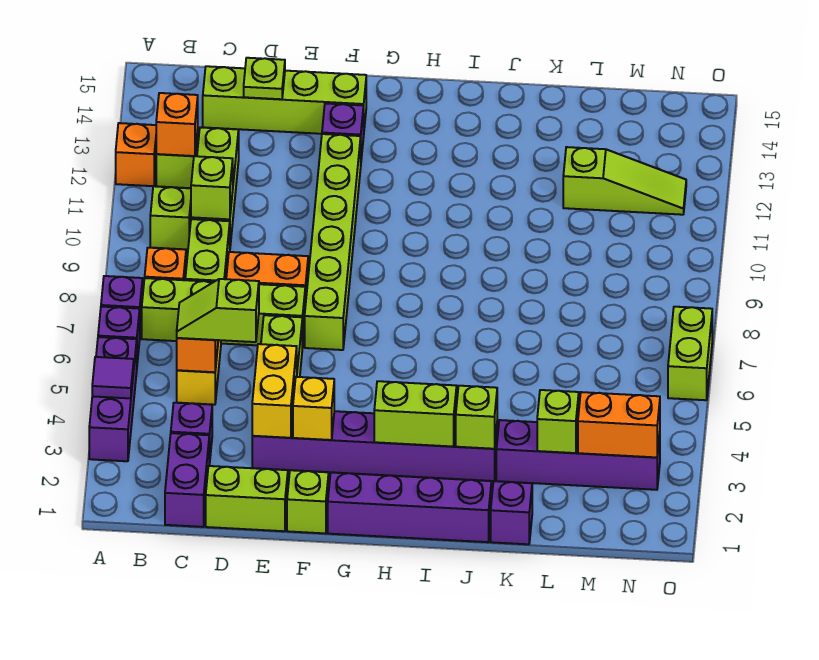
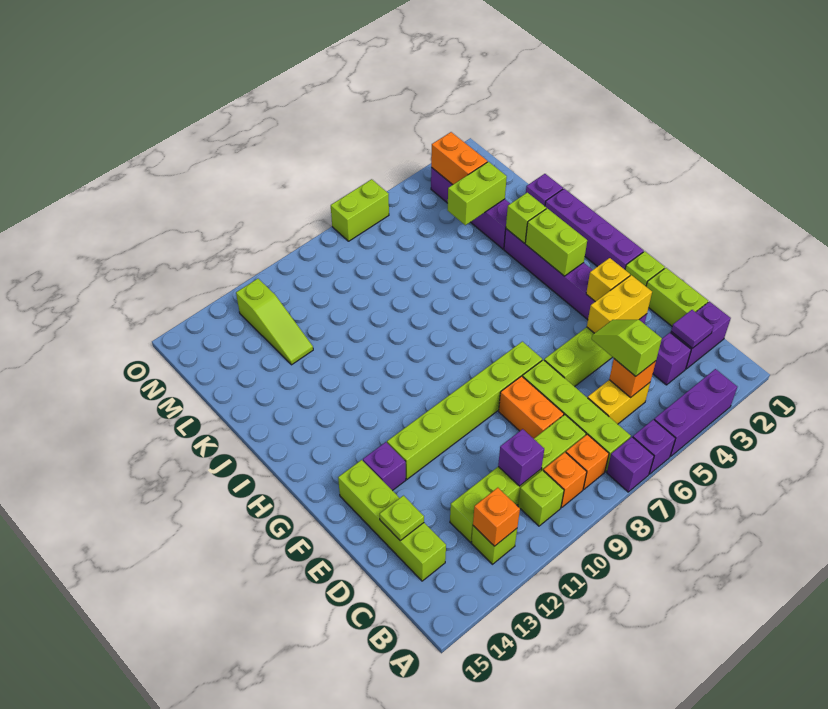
purple 1x1 tile [92,357,134,398] -> purple 1x1 tile moved to [671,310,713,348]
orange 1x1 brick [116,123,156,186] -> orange 1x1 brick moved to [543,452,587,508]
lime 1x2 slope [177,279,259,342] -> lime 1x2 slope turned to [591,320,662,376]
lime 1x1 brick [191,156,233,219] -> purple 1x1 brick [498,429,544,486]
lime 1x1 brick [537,390,579,453] -> lime 1x2 brick [447,162,507,225]
lime 1x3 slope [563,147,686,215] -> lime 1x3 slope turned to [236,279,313,365]

